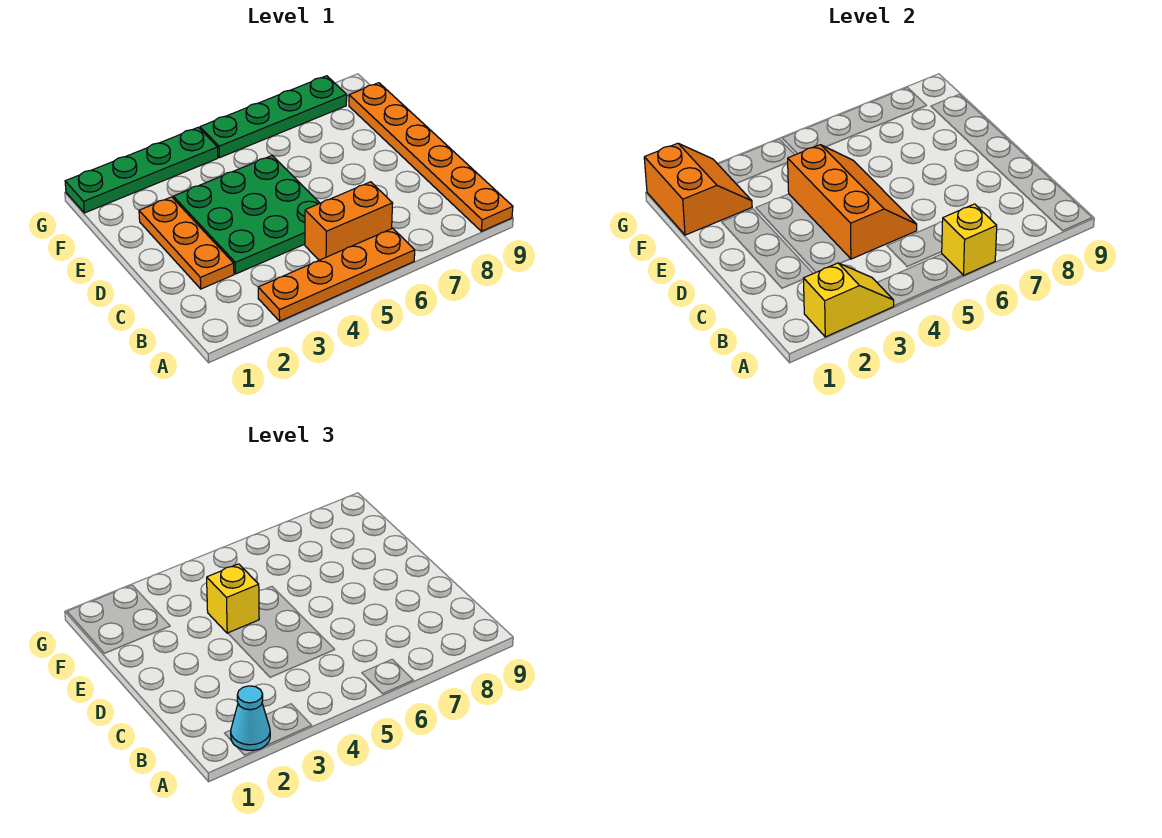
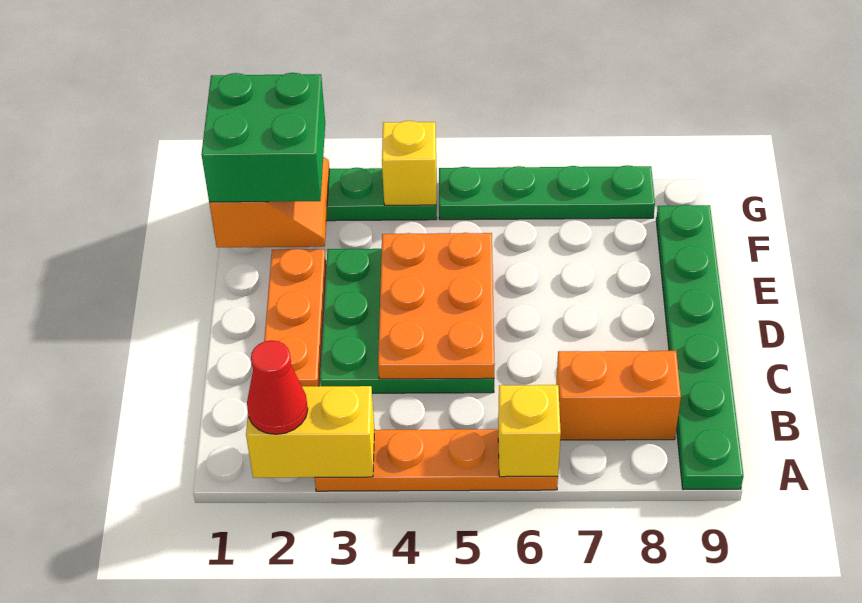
yellow 1x2 slope [804,263,894,337] -> yellow 1x2 brick [246,386,375,478]
cyan 1x1 cone [231,686,270,750] -> red 1x1 cone [247,340,308,434]
orange 1x6 plate [349,83,513,231] -> green 1x6 plate [656,205,744,490]
orange 1x2 brick [305,182,393,260] -> orange 1x2 brick moved to [556,351,681,440]
orange 2x3 slope [787,145,917,259] -> orange 2x3 plate [378,233,495,379]
yellow 1x1 brick [207,564,259,633] -> yellow 1x1 brick moved to [382,121,436,205]
none -> green 2x2 brick [201,73,325,202]

